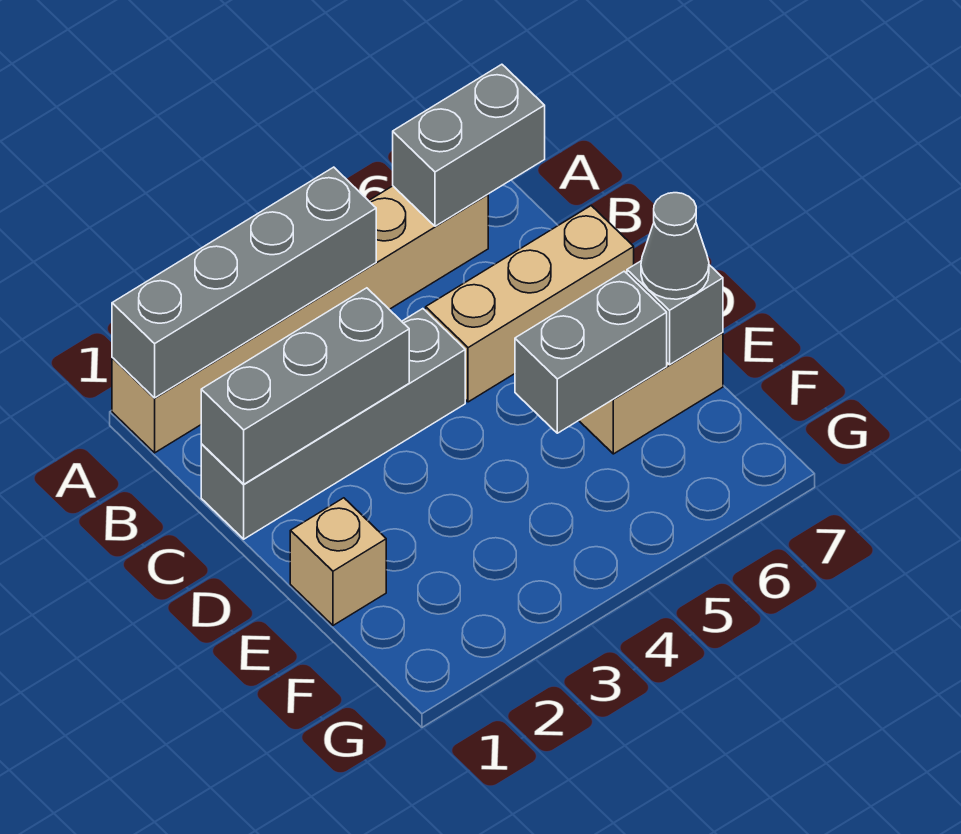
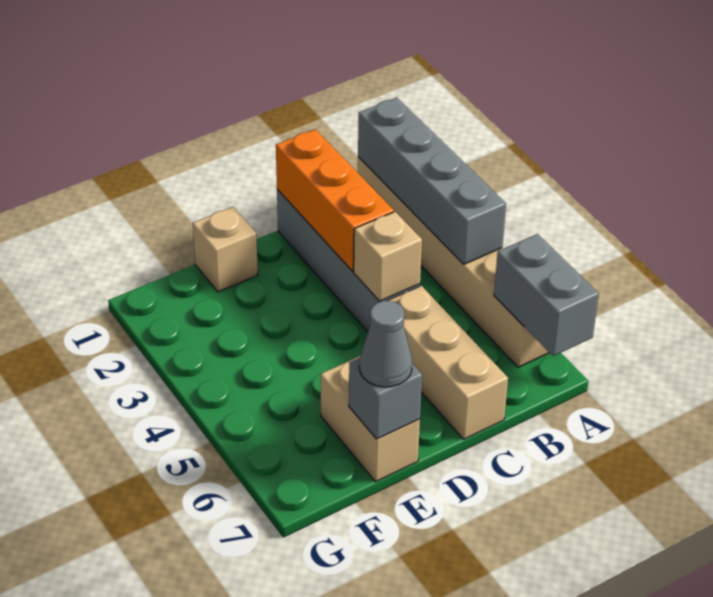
grey 1x3 brick [201,288,409,484] -> orange 1x3 brick [276,129,394,271]
none -> tan 1x1 brick [354,212,422,301]
grey 1x2 brick [515,271,667,433] -> none

